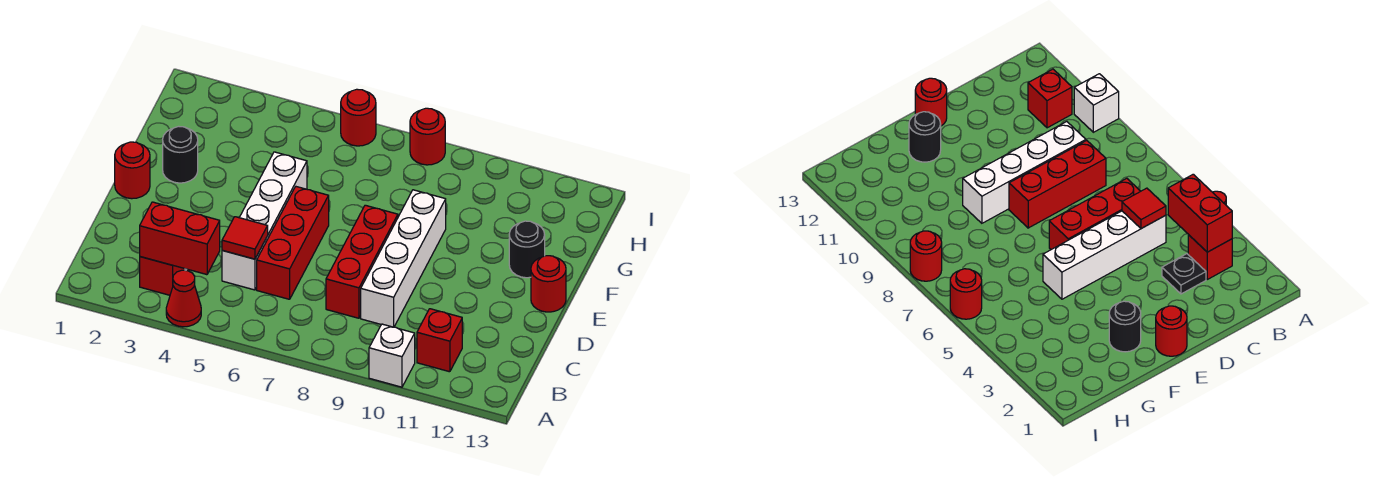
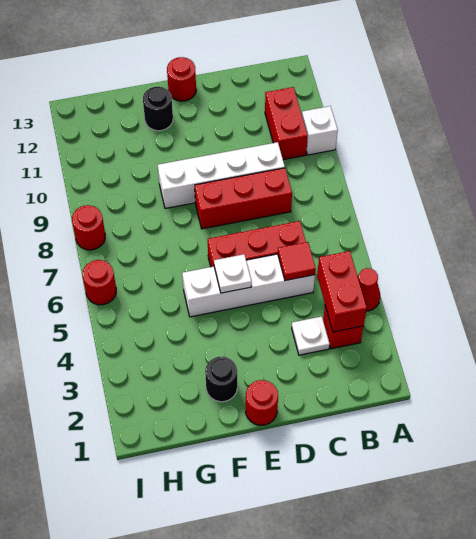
red 1x1 brick [417,309,462,372] -> red 1x2 brick [265,87,308,160]
black 1x1 plate [1162,254,1206,294] -> white 1x1 plate [292,317,330,355]
none -> white 1x1 plate [214,254,251,293]

